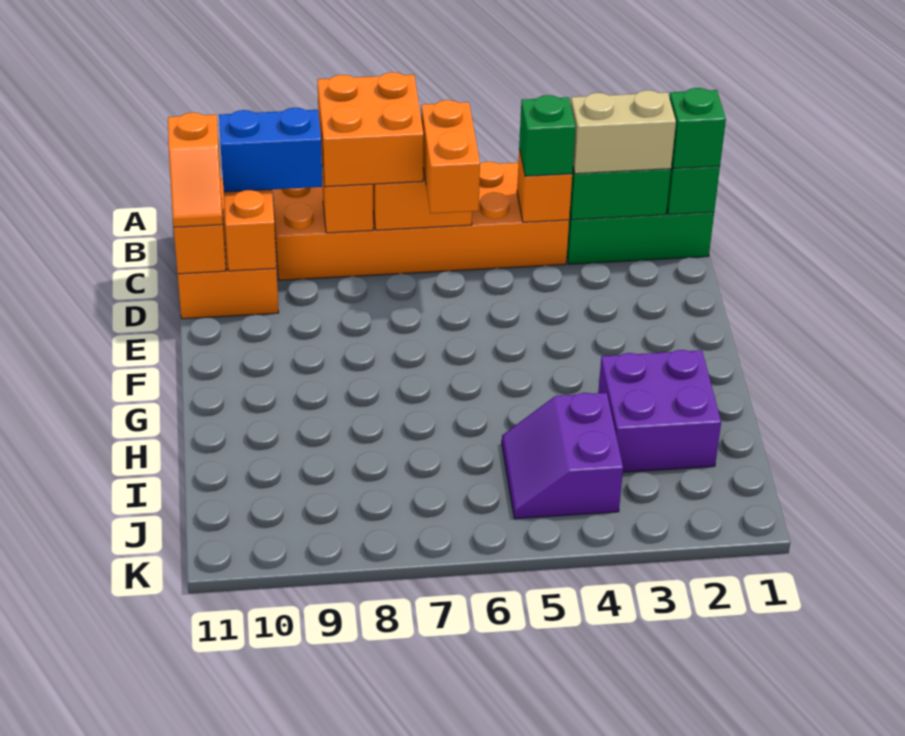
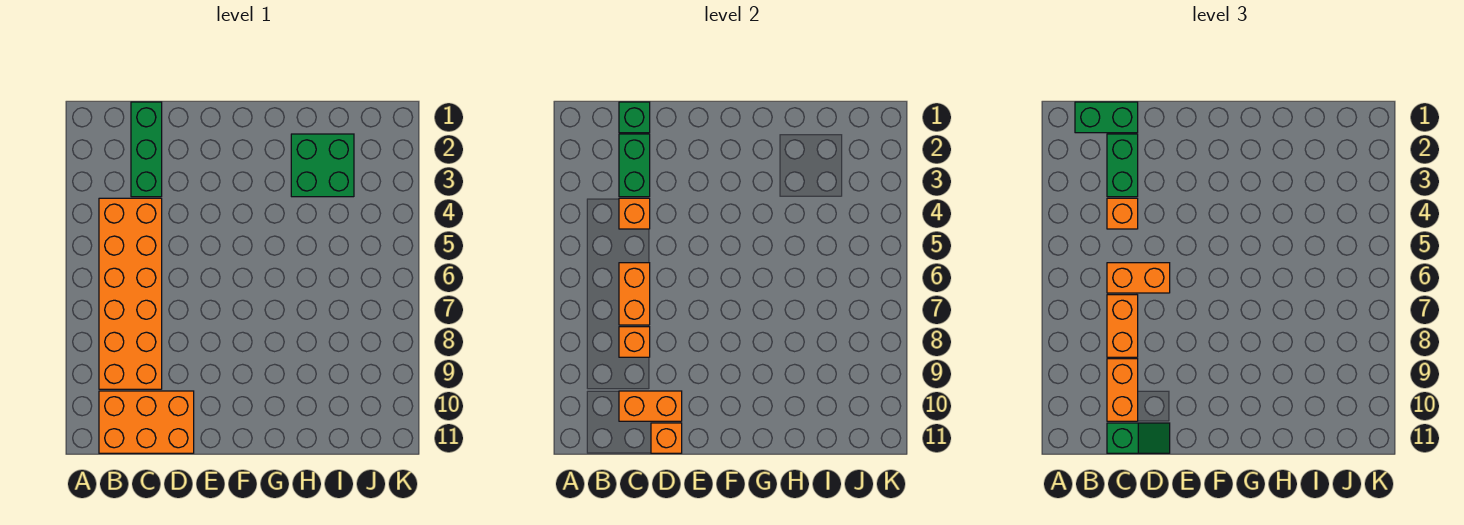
orange 2x2 brick [318,72,424,187] -> orange 1x2 brick [1107,295,1138,357]
green 1x1 brick [670,88,726,169] -> green 1x2 brick [1075,102,1138,133]
tan 1x2 brick [571,90,676,174] -> green 1x2 brick [1107,134,1138,197]
green 1x1 brick [519,95,576,176] -> orange 1x1 brick [1107,198,1138,229]
blue 1x2 brick [219,108,322,192] -> orange 1x2 brick [1107,359,1138,421]
orange 1x2 slope [168,113,223,227] -> green 1x2 slope [1107,423,1170,453]
purple 2x2 brick [598,350,721,472] -> green 2x2 brick [291,134,354,197]
purple 2x2 slope [502,393,623,519] -> none

